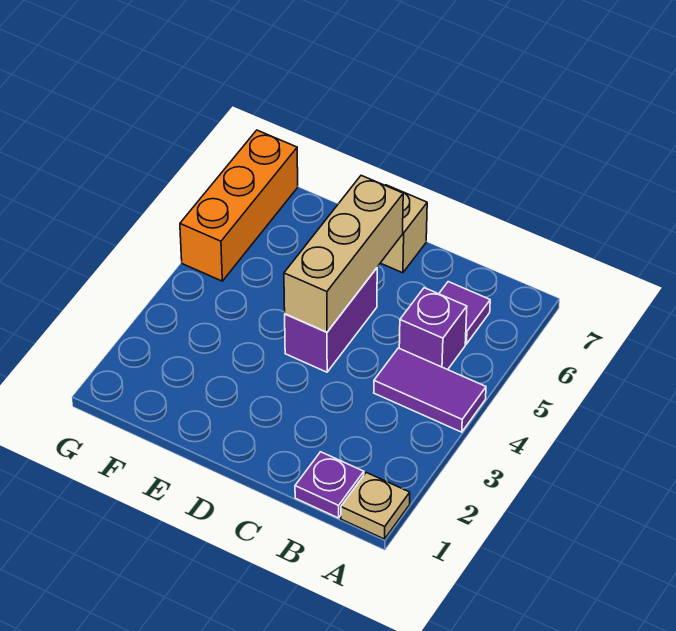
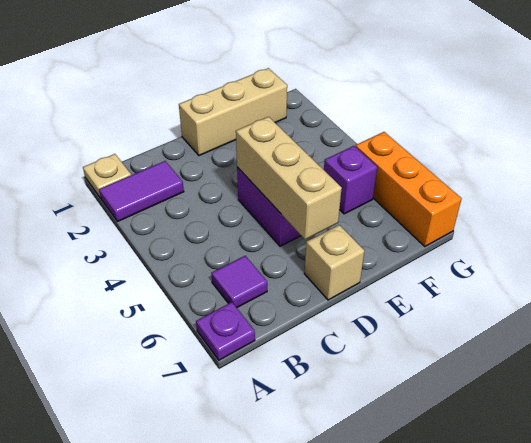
purple 1x2 tile [374,348,486,432] -> purple 1x2 tile moved to [99,161,184,222]
purple 1x1 plate [295,452,364,518] -> purple 1x1 plate moved to [196,302,255,360]
purple 1x1 brick [399,288,467,370] -> purple 1x1 brick moved to [324,146,377,214]
none -> tan 1x3 brick [179,68,287,156]

